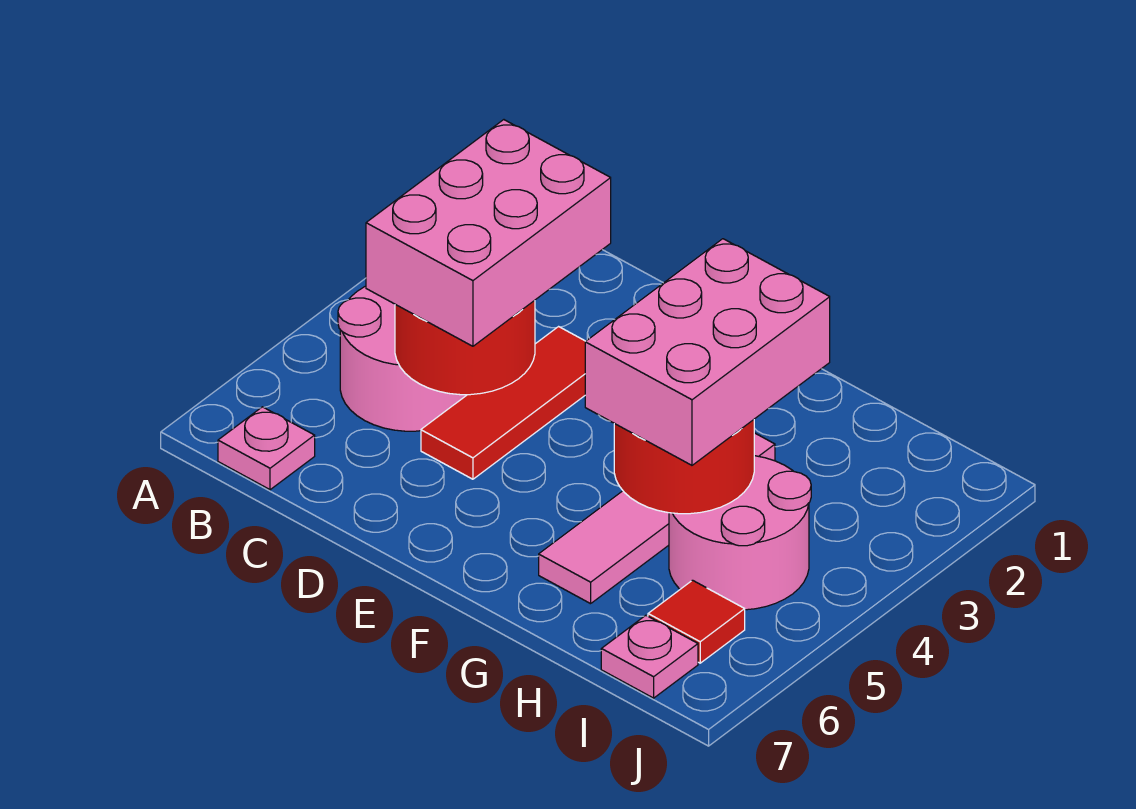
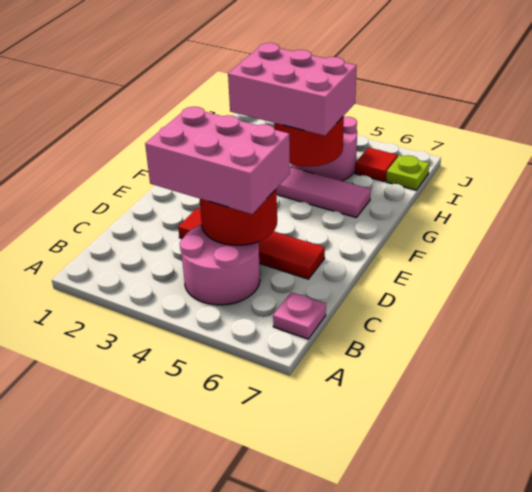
red 1x3 tile [421,327,586,479] -> red 1x4 tile [178,208,325,279]
pink 1x1 plate [601,615,698,698] -> lime 1x1 plate [386,155,429,190]

